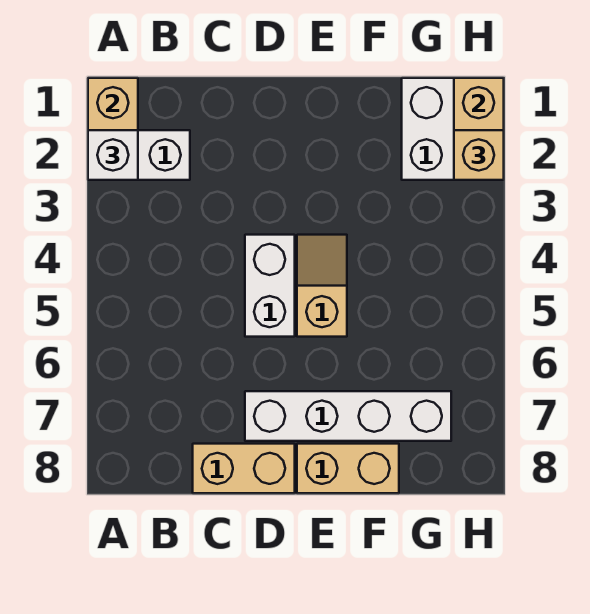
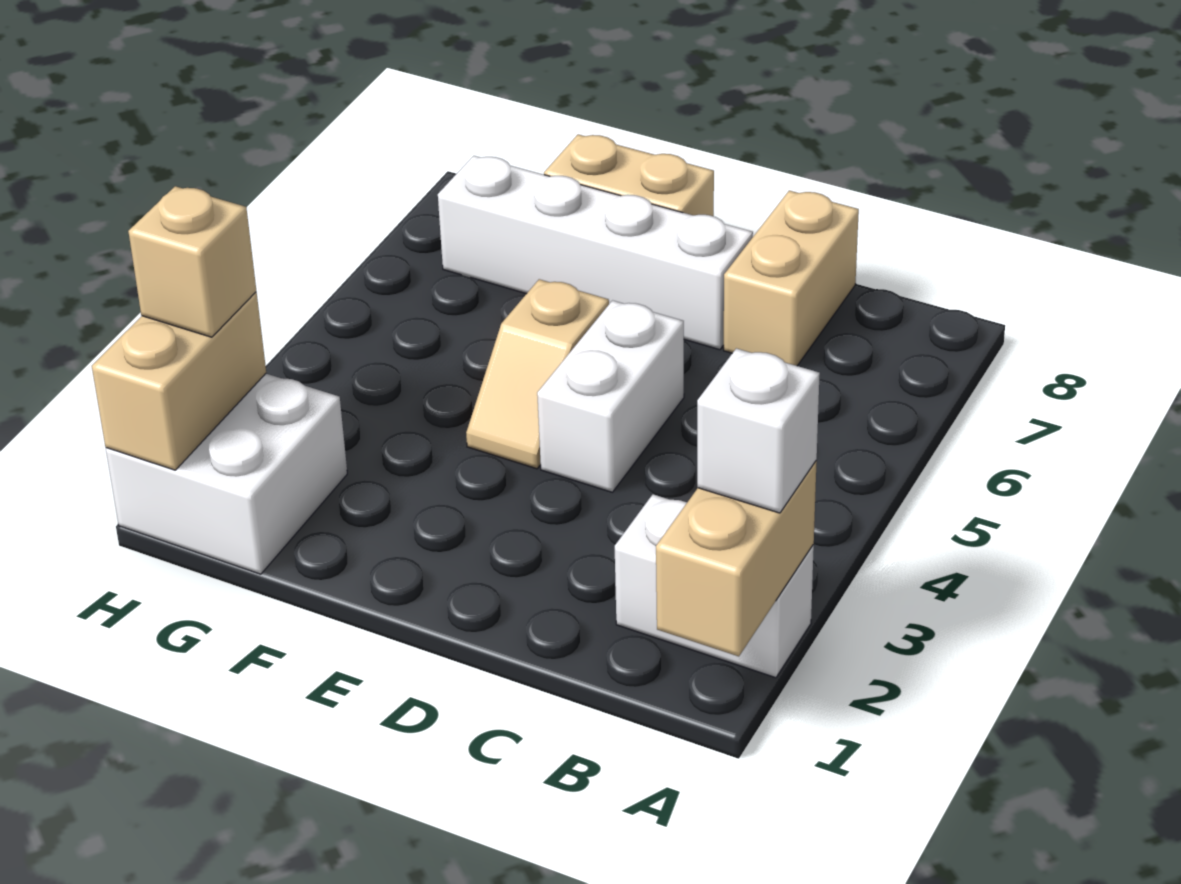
tan 1x2 brick [193,444,295,493] -> tan 1x2 brick turned to [724,191,859,366]

